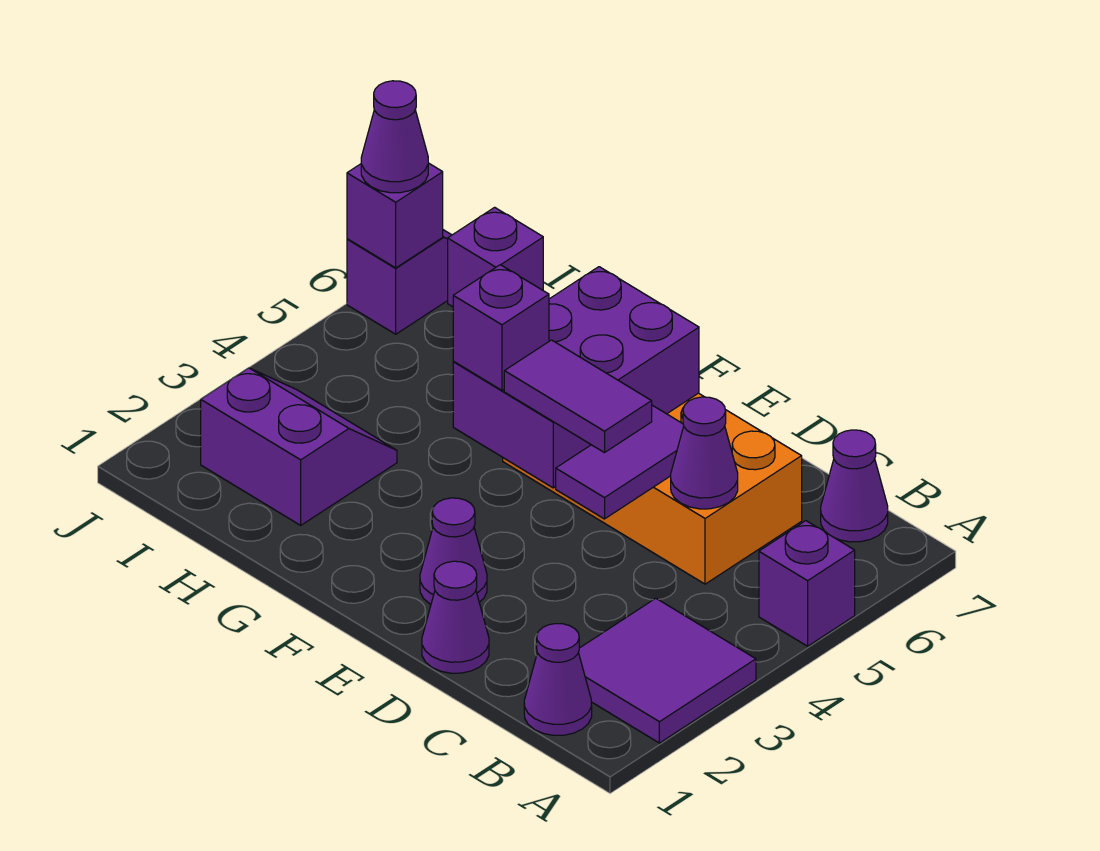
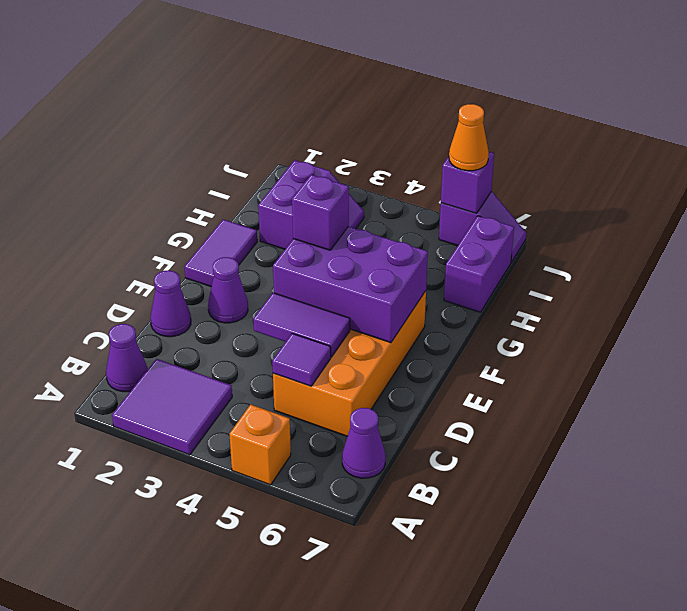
purple 1x1 brick [759,521,855,646] -> orange 1x1 brick [230,404,291,485]
purple 1x1 cone [671,397,738,509] -> purple 1x1 tile [272,333,331,386]
purple 1x2 tile [504,340,652,453] -> purple 1x2 tile moved to [184,219,257,287]
purple 1x1 brick [448,207,543,307] -> purple 1x2 brick [444,216,514,312]
purple 1x1 cone [361,81,428,193] -> orange 1x1 cone [449,104,489,171]

